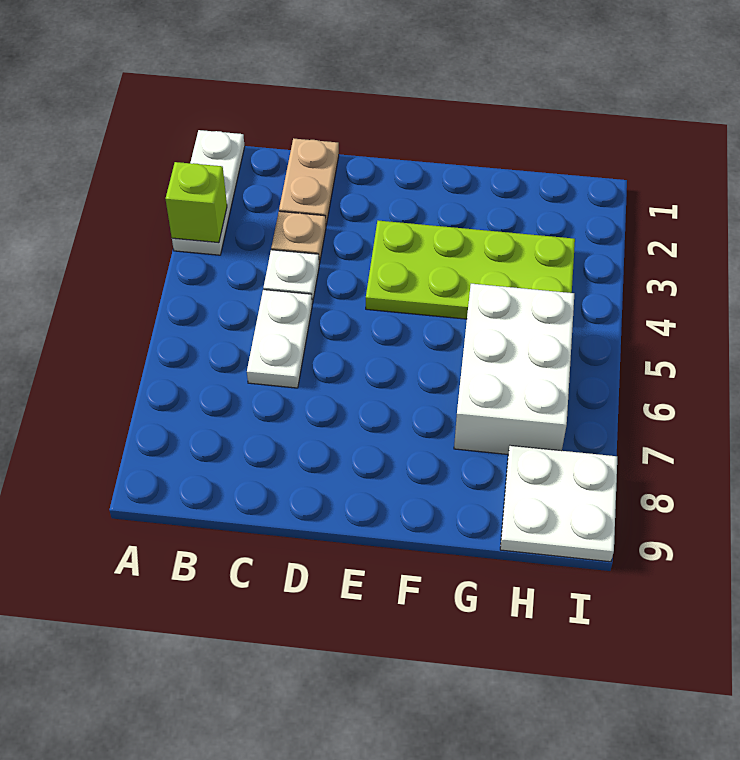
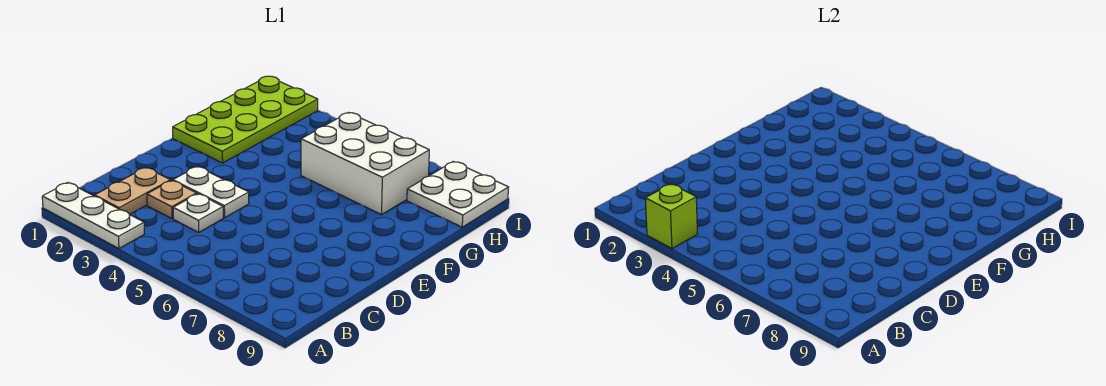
tan 1x2 plate [279,138,339,225] -> tan 1x2 plate turned to [95,168,170,214]
white 1x2 plate [247,290,312,388] -> white 1x2 plate moved to [173,166,249,218]
lime 2x4 plate [366,221,575,319] -> lime 2x4 plate moved to [173,76,318,163]

